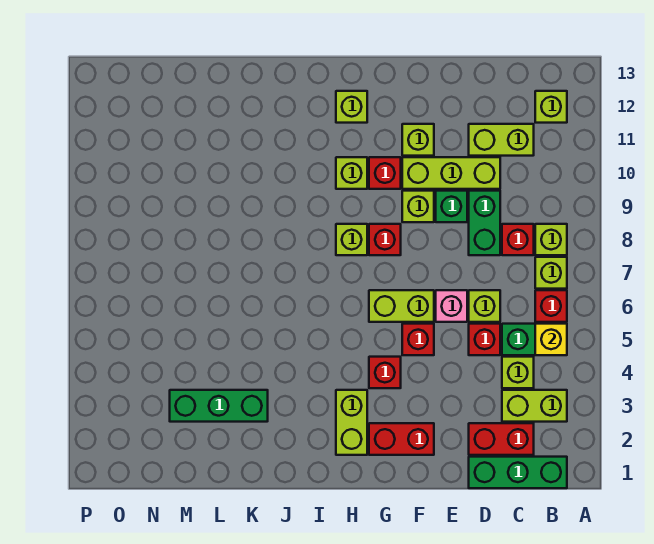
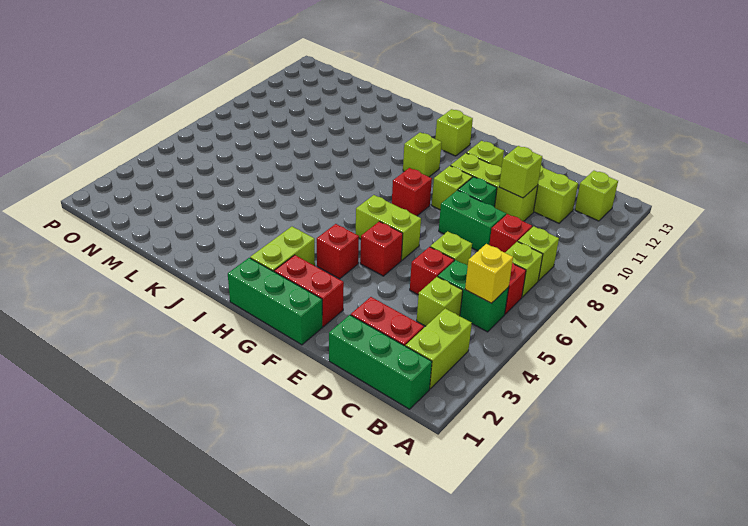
lime 1x2 brick [502,390,567,422] -> lime 1x2 brick turned to [406,309,472,389]
green 1x2 brick [469,191,500,255] -> green 1x2 brick turned to [439,190,506,251]
pink 1x1 brick [436,290,467,322] -> none
red 1x1 brick [369,157,401,189] -> none
lime 1x1 brick [336,224,367,255] -> lime 1x1 brick moved to [499,146,542,198]
green 1x3 brick [170,390,268,422] -> green 1x3 brick moved to [228,258,322,345]

